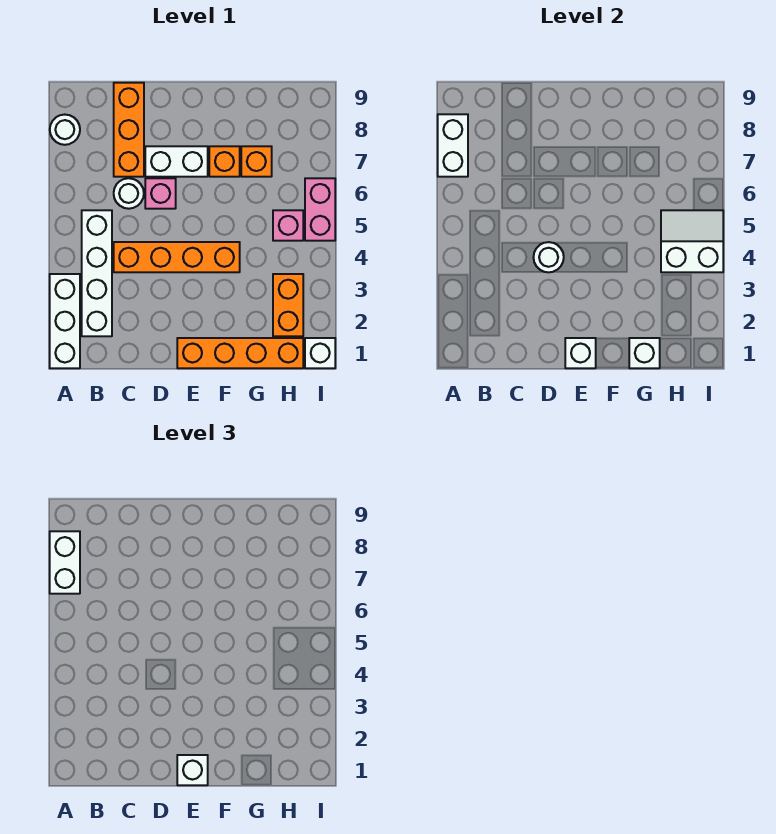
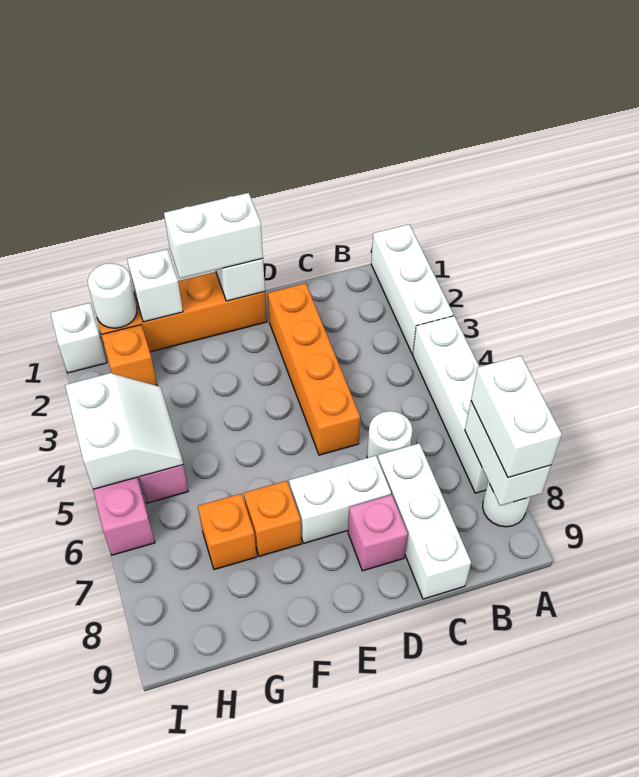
white 1x4 brick [82,210,112,336] -> white 1x4 brick moved to [413,316,488,493]
orange 1x4 brick [114,242,240,272] -> orange 1x4 brick turned to [268,283,360,455]
orange 1x3 brick [114,83,144,177] -> white 1x3 brick [378,443,471,599]
white 1x1 round brick [533,242,564,272] -> white 1x1 round brick moved to [88,264,137,328]
pink 1x1 brick [145,178,176,209] -> pink 1x1 brick moved to [348,495,408,571]
white 1x1 brick [177,755,208,785] -> white 1x2 brick [164,193,263,279]
orange 1x2 brick [273,274,303,336] -> orange 1x1 brick [101,325,157,386]
white 2x2 slope [661,210,723,272] -> white 2x2 slope turned to [65,373,183,489]

